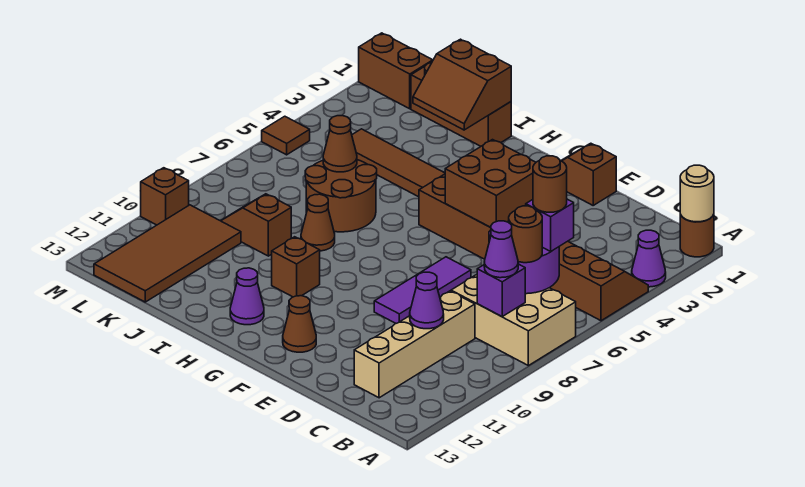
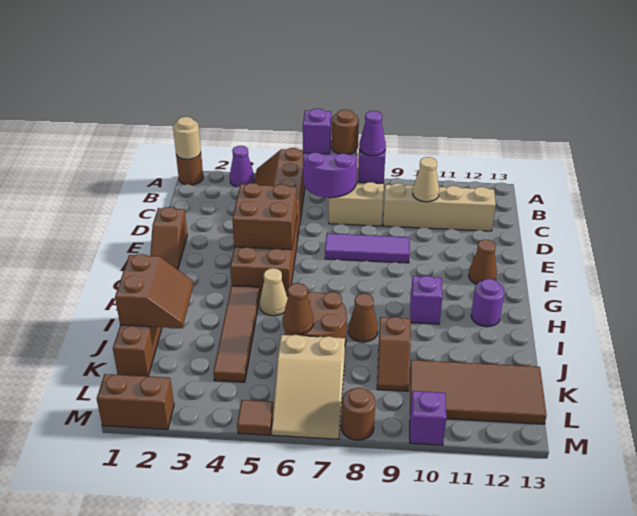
brown 1x1 round brick [533,156,567,212] -> brown 1x1 round brick moved to [341,388,375,440]
purple 1x1 cone [410,272,444,329] -> tan 1x1 cone [413,157,439,202]
none -> tan 1x1 cone [260,268,288,316]
brown 1x1 brick [272,237,320,297] -> purple 1x1 brick [410,276,442,324]
purple 1x1 cone [230,268,264,325] -> purple 1x1 round brick [471,279,505,327]
none -> tan 2x3 slope [272,335,345,439]
brown 1x2 brick [359,33,433,109] -> brown 1x2 brick turned to [97,374,174,429]
brown 1x1 brick [141,168,189,225] -> purple 1x1 brick [410,391,446,445]

